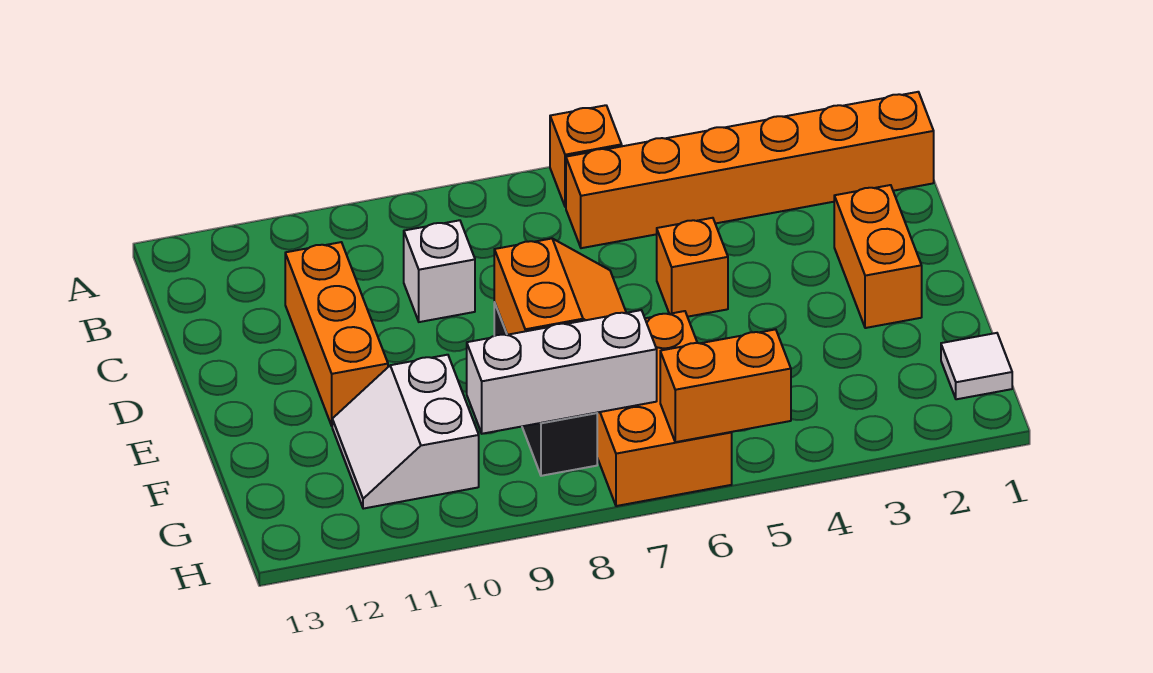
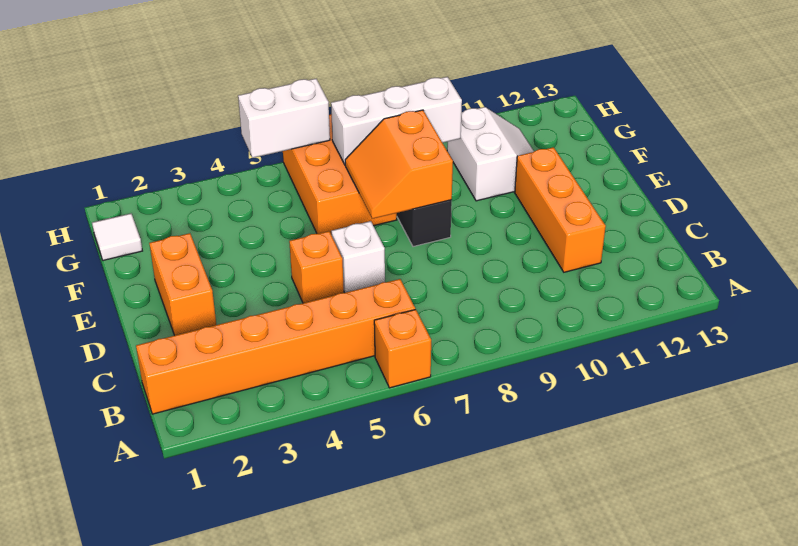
white 1x1 brick [404,220,475,322] -> white 1x1 brick moved to [331,221,385,293]
orange 1x2 brick [660,329,791,442] -> white 1x2 brick [238,79,330,158]

